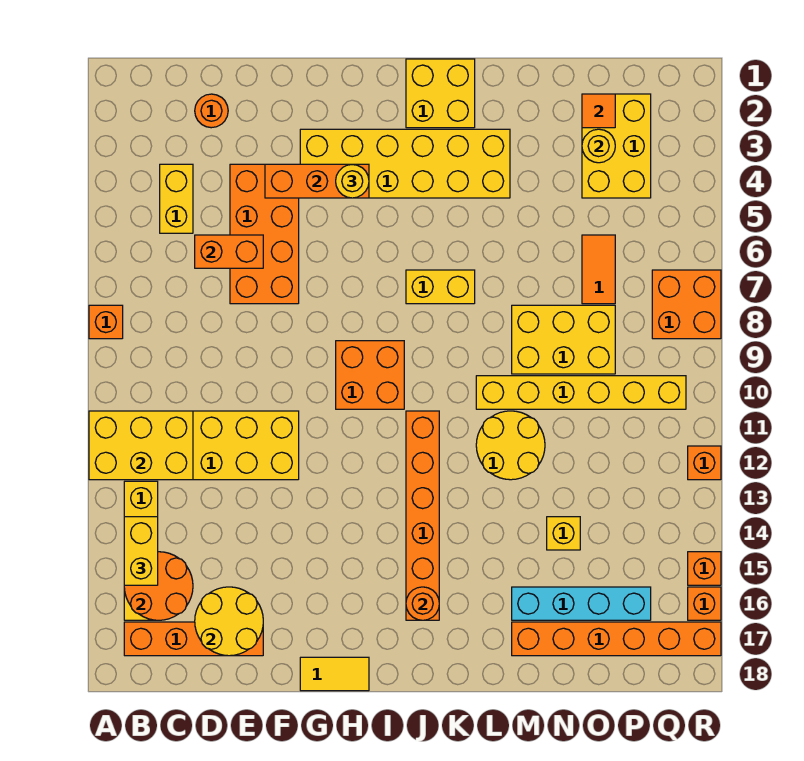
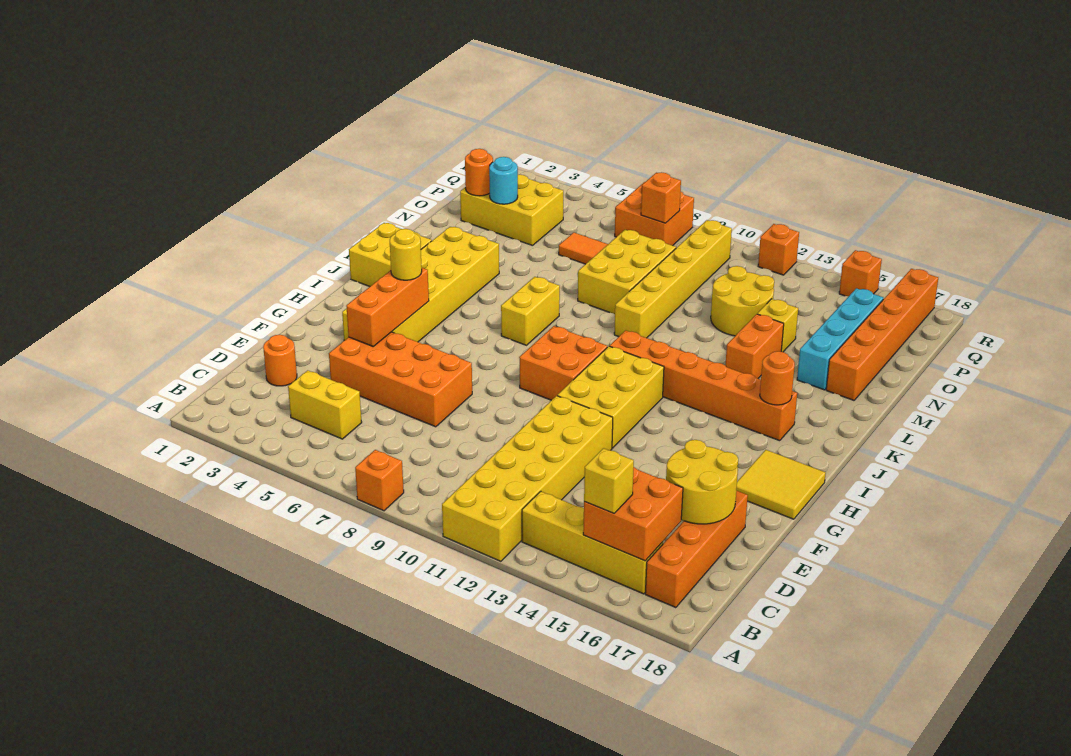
yellow 2x3 brick [89,411,193,480] -> yellow 2x3 brick moved to [557,346,664,448]
yellow 1x2 brick [124,517,158,585] -> yellow 1x1 brick [584,448,634,513]
orange 2x2 round brick [124,552,193,620] -> orange 2x2 brick [583,467,683,561]
orange 1x2 brick [195,235,263,268] -> orange 1x2 brick moved to [725,314,784,378]
yellow 1x2 tile [300,657,369,691] -> yellow 2x2 tile [736,450,826,519]
yellow 2x2 round brick [476,411,545,480] -> yellow 2x2 round brick moved to [711,266,774,336]
orange 1x1 tile [582,94,615,128] -> orange 1x1 round brick [465,149,493,196]
yellow 1x1 round brick [582,129,615,163] -> cyan 1x1 round brick [489,157,518,204]
orange 1x1 brick [688,587,721,620] -> orange 1x1 brick moved to [641,172,681,223]

